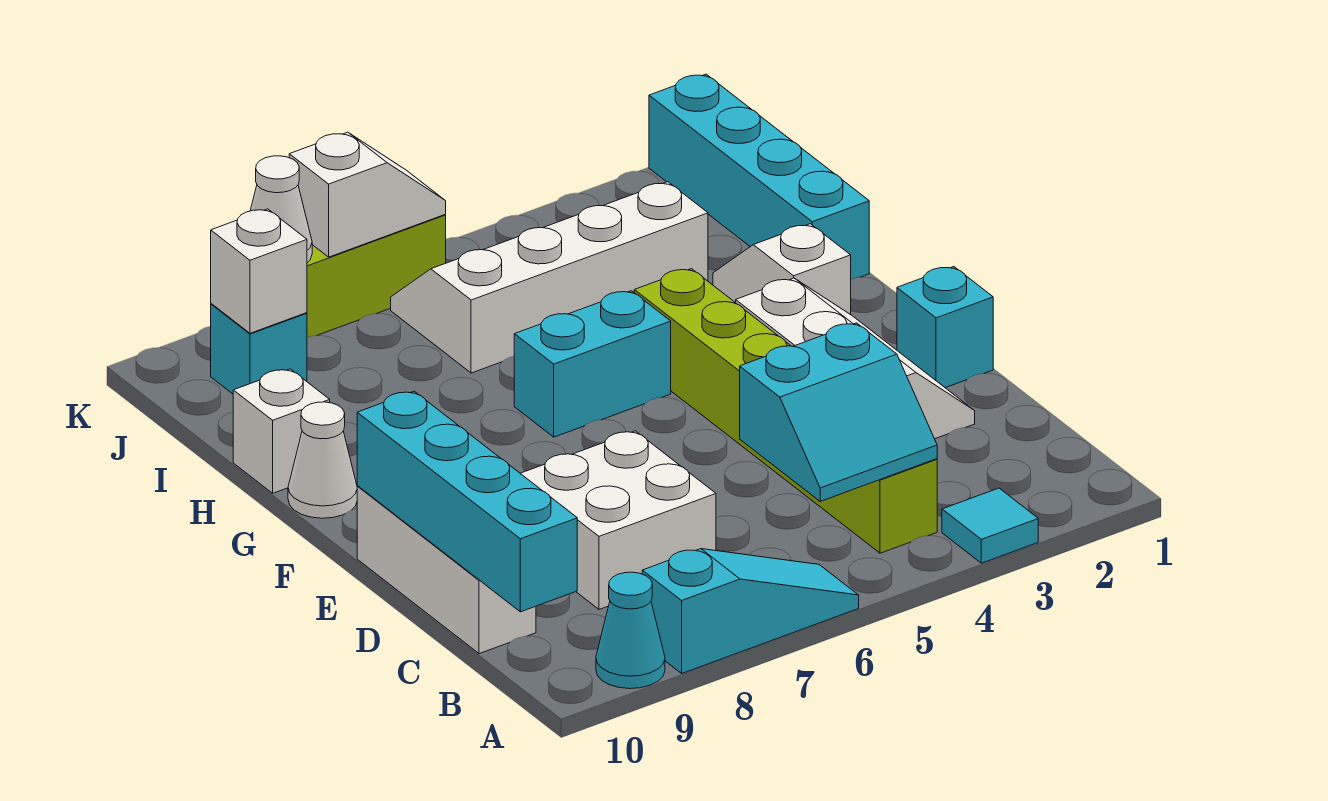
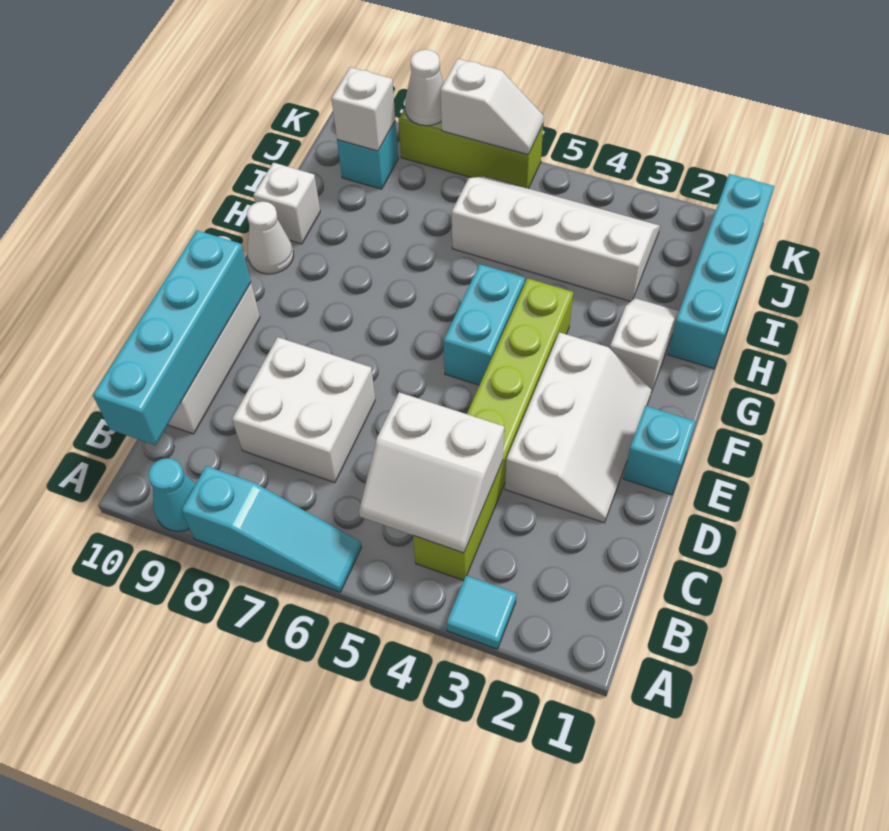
cyan 2x2 slope [740,323,937,501] -> white 2x2 slope [359,392,504,553]
cyan 1x2 brick [514,291,671,437] -> cyan 1x2 brick turned to [443,264,525,385]

